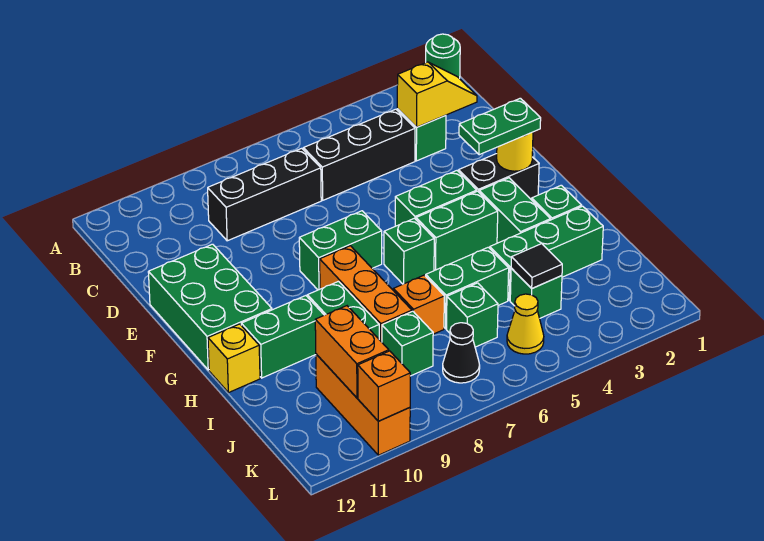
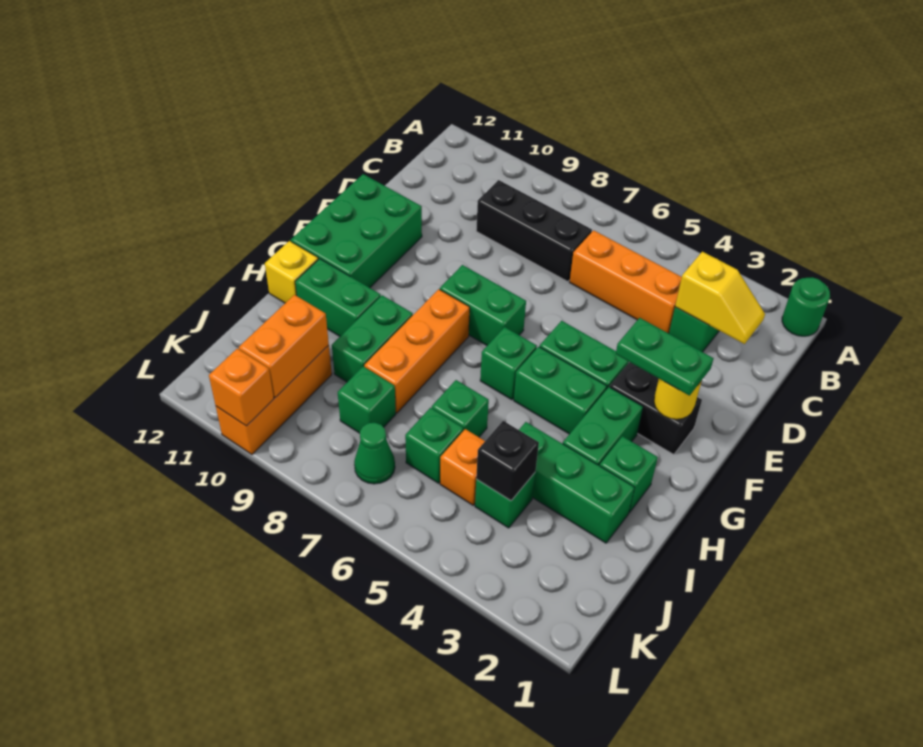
black 1x3 brick [303,109,415,200] -> orange 1x3 brick [569,230,682,333]
green 1x2 brick [426,247,509,329] -> green 1x1 brick [432,380,489,437]
orange 1x1 brick [393,275,444,334] -> orange 1x1 brick moved to [440,429,485,505]
black 1x1 tile [511,244,562,288] -> black 1x1 brick [476,421,539,501]
yellow 1x1 cone [507,294,544,354] -> none
black 1x1 cone [443,323,480,383] -> green 1x1 cone [354,423,395,484]

